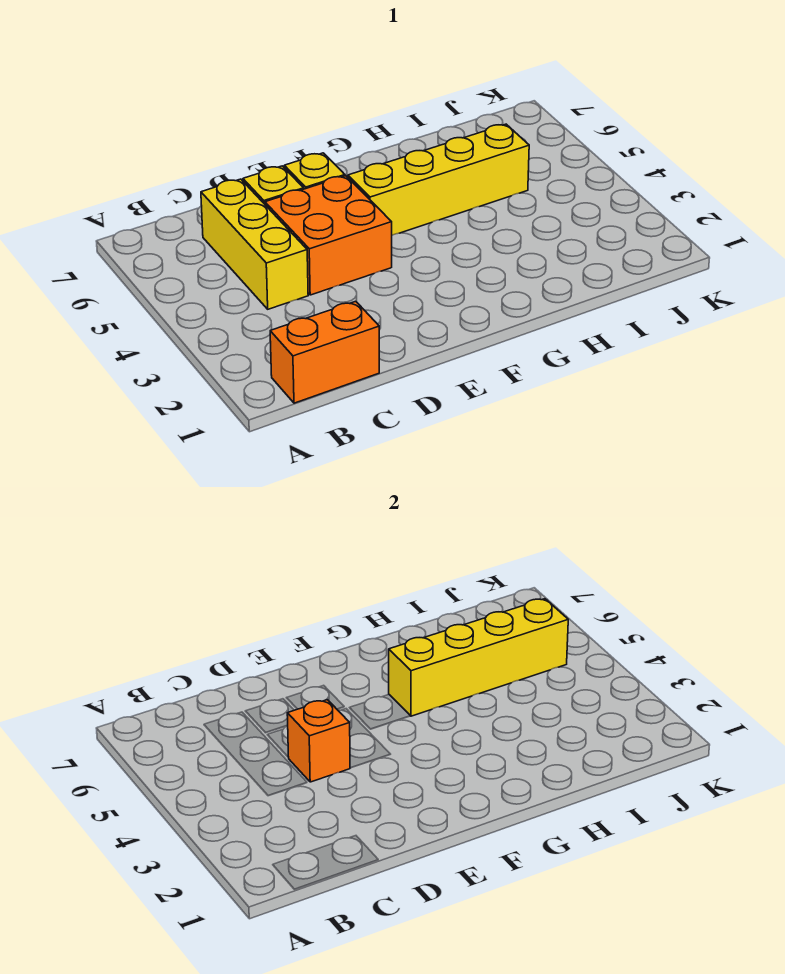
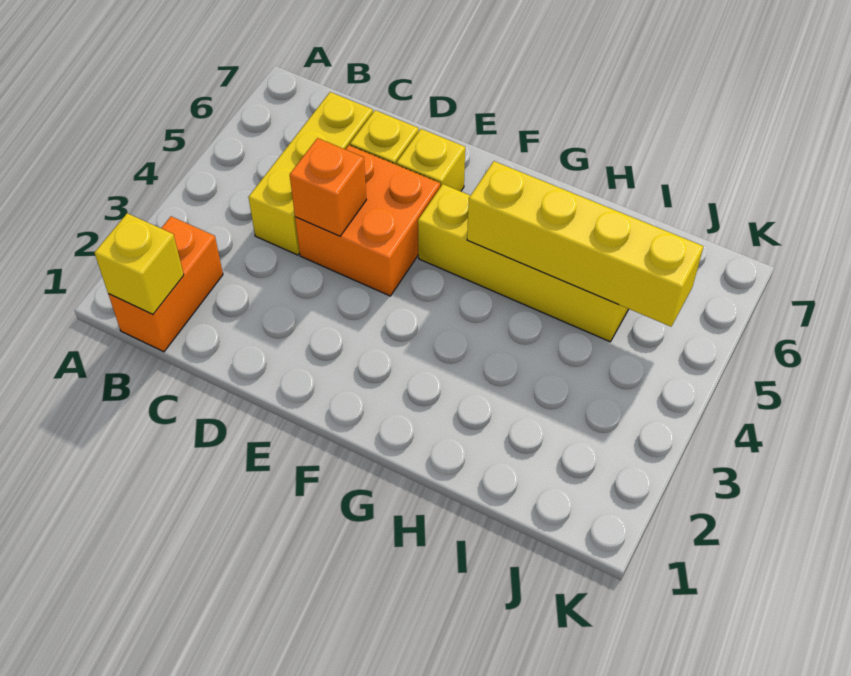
orange 1x2 brick [270,301,379,403] -> orange 1x2 brick turned to [108,216,223,352]
none -> yellow 1x1 brick [95,213,184,314]

